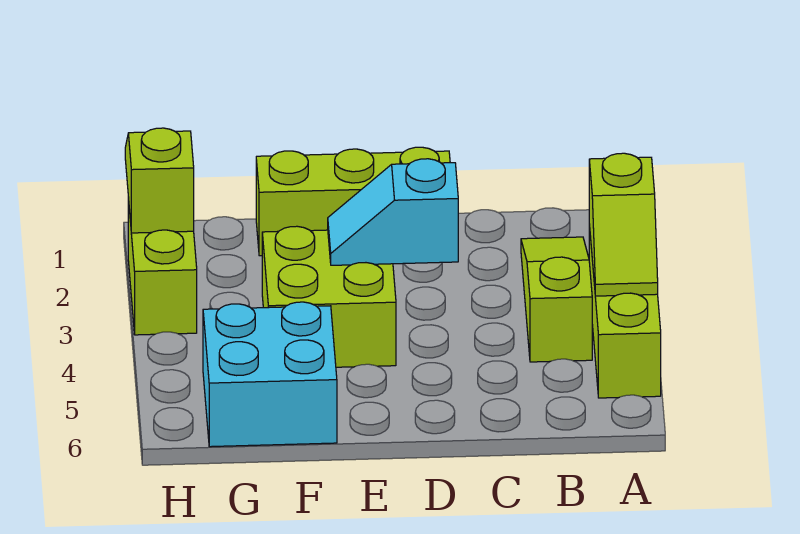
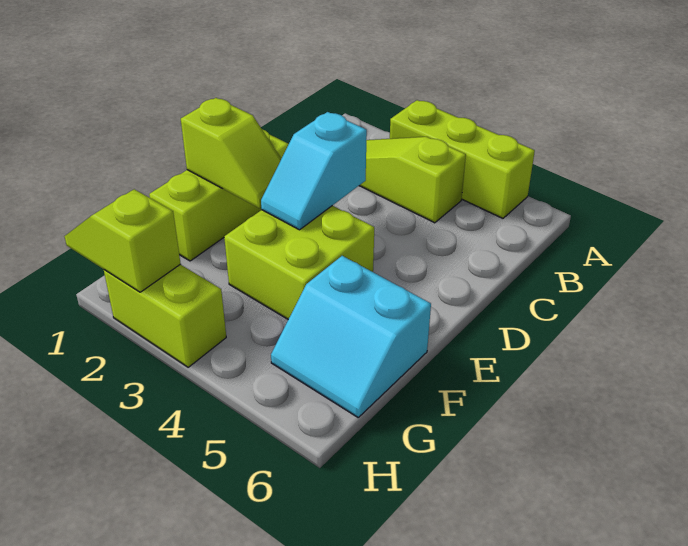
lime 1x2 slope [589,153,658,296] -> lime 1x2 slope moved to [181,98,281,208]
cyan 2x2 brick [203,302,337,447] -> cyan 2x2 slope [271,256,431,417]

